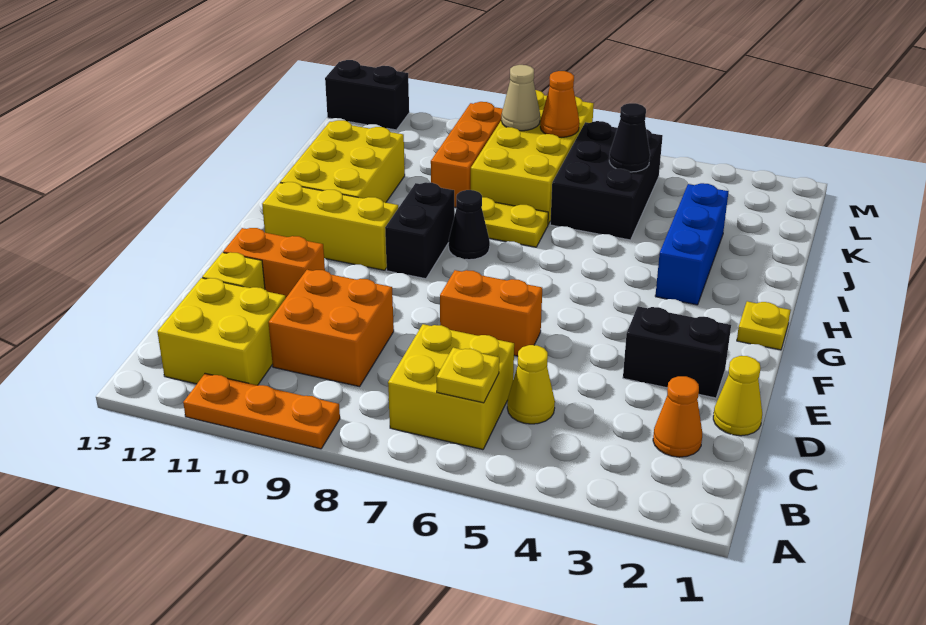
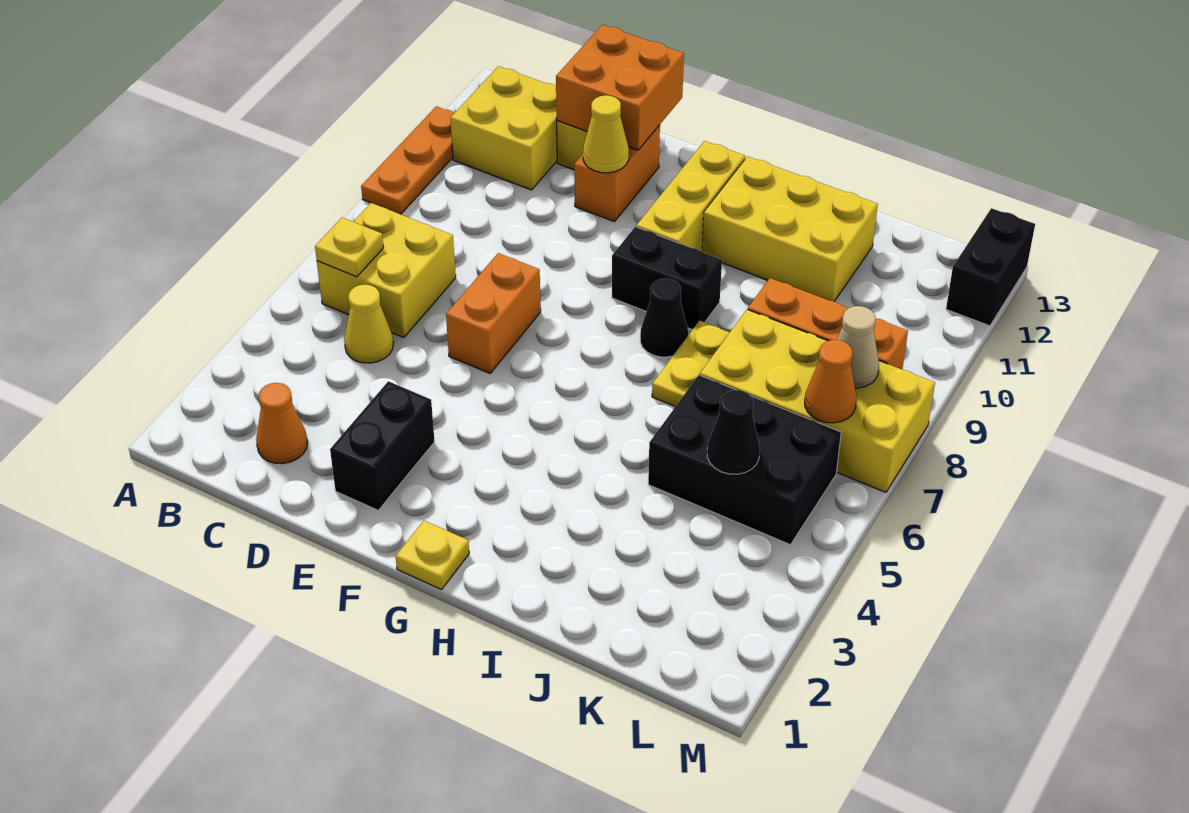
orange 2x2 brick [268,270,394,387] -> orange 2x2 brick moved to [556,25,684,150]
yellow 1x1 cone [713,356,762,436] -> yellow 1x1 cone moved to [583,95,629,173]
blue 1x3 brick [655,183,729,305] -> none

